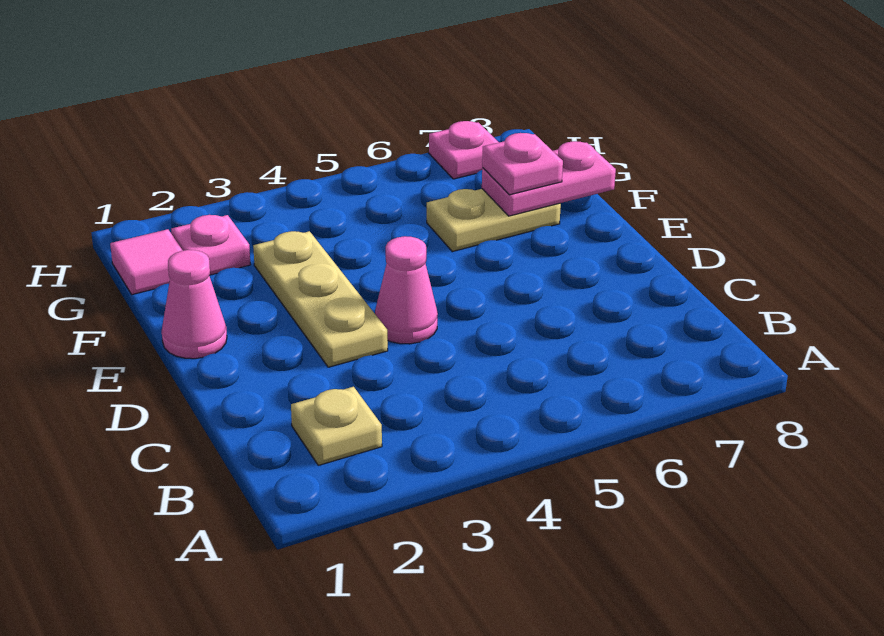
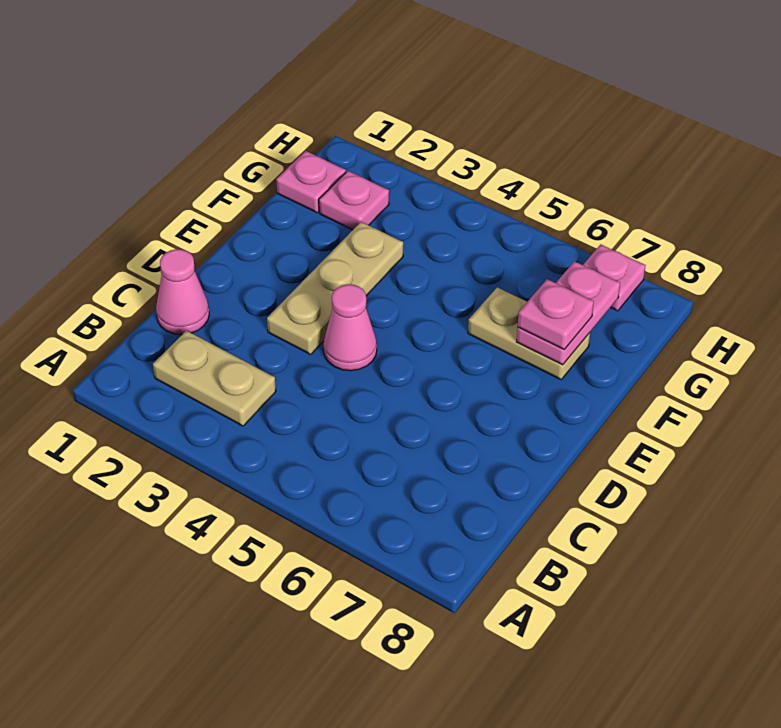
tan 1x1 plate [291,387,382,465] -> tan 1x2 plate [153,331,276,426]
pink 1x1 cone [162,250,227,359] -> pink 1x1 cone moved to [156,249,209,335]
pink 1x2 plate [482,141,616,216] -> pink 1x2 plate turned to [517,261,620,365]
pink 1x1 tile [110,229,183,295] -> pink 1x1 plate [276,151,346,213]

